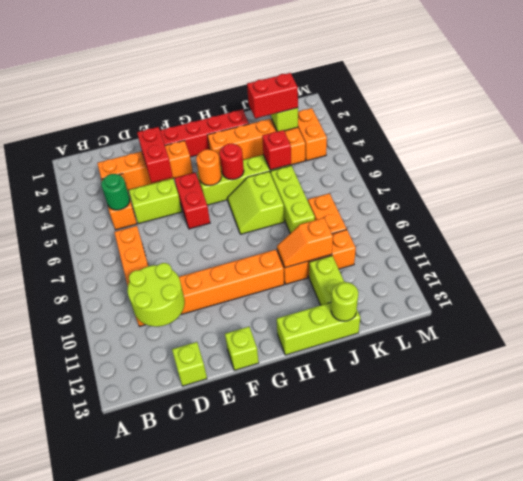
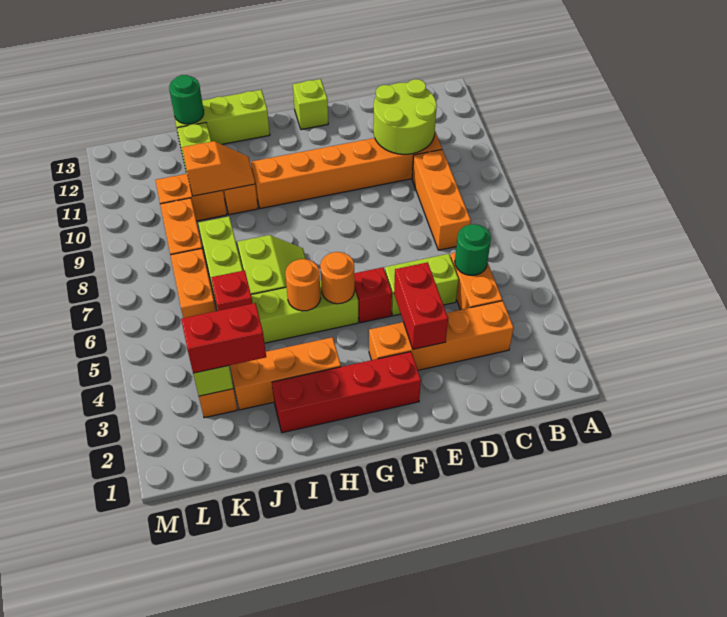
lime 1x1 brick [172,342,207,386] -> none
red 1x2 brick [174,172,210,229] -> red 1x1 brick [354,267,392,323]
red 1x1 round brick [219,144,244,180] -> orange 1x1 round brick [285,259,321,311]
lime 1x1 round brick [331,282,358,321] -> green 1x1 round brick [169,75,204,124]
orange 1x2 brick [298,108,327,161] -> orange 1x2 brick moved to [170,249,216,318]

